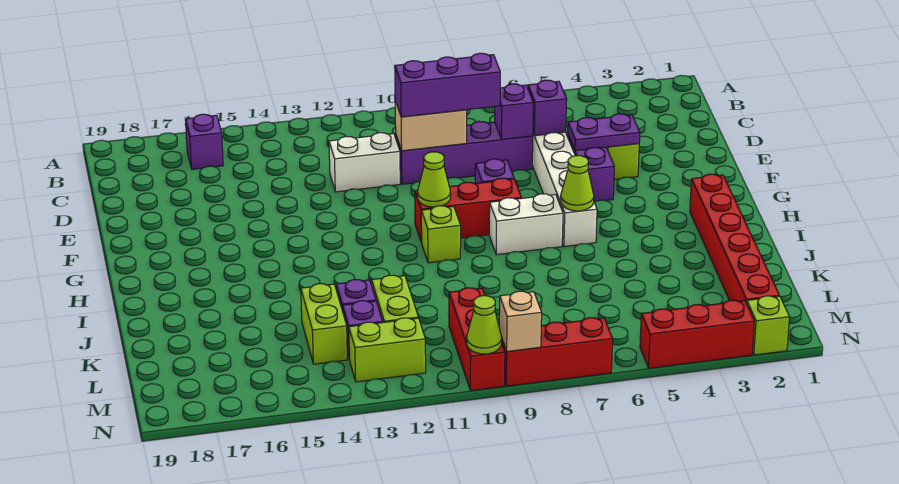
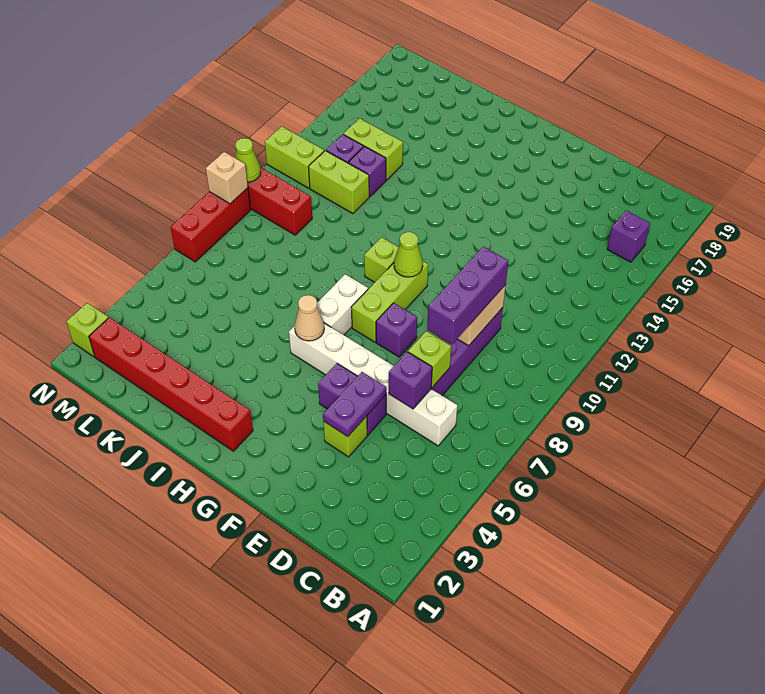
purple 1x1 brick [495,84,533,139] -> lime 1x1 brick [408,331,451,387]
white 1x2 brick [329,133,400,192] -> none
red 1x3 brick [415,178,521,242] -> lime 1x3 brick [351,261,428,342]
lime 1x1 cone [561,156,594,211] -> tan 1x1 cone [295,295,324,341]
lime 1x2 brick [349,318,426,382] -> lime 1x2 brick turned to [265,126,324,188]
red 1x3 brick [640,300,754,368] -> none

